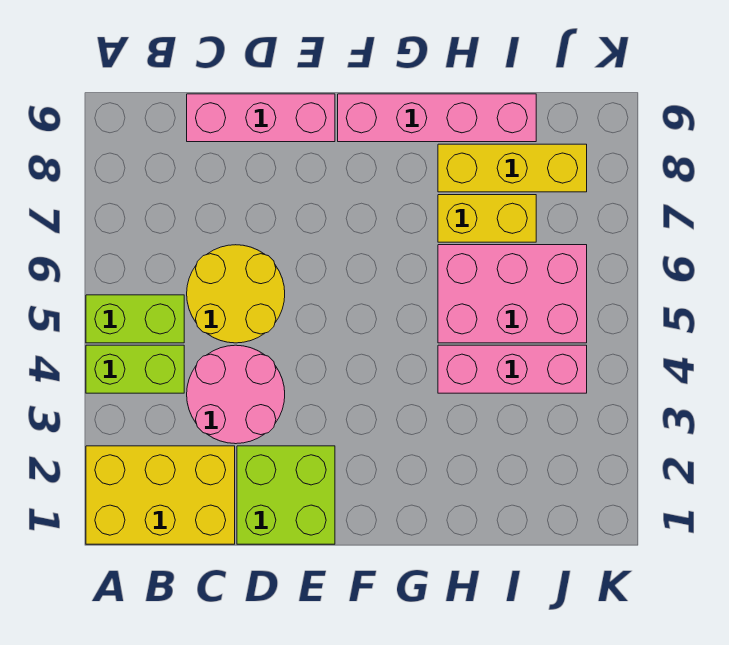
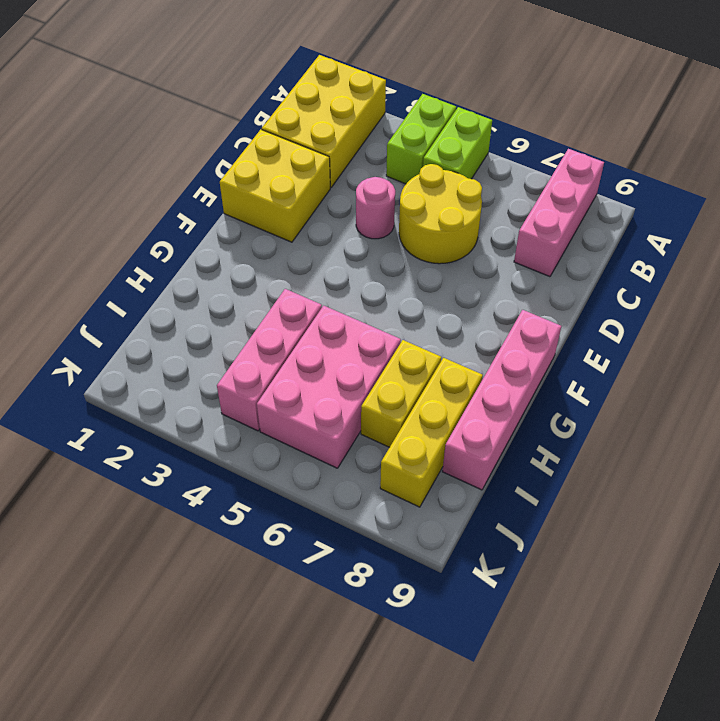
pink 2x2 round brick [187,345,285,444] -> pink 1x1 round brick [356,177,395,239]
pink 1x3 brick [187,94,335,142] -> pink 1x3 brick moved to [514,149,604,277]
lime 2x2 brick [237,446,335,544] -> yellow 2x2 brick [220,129,330,242]

